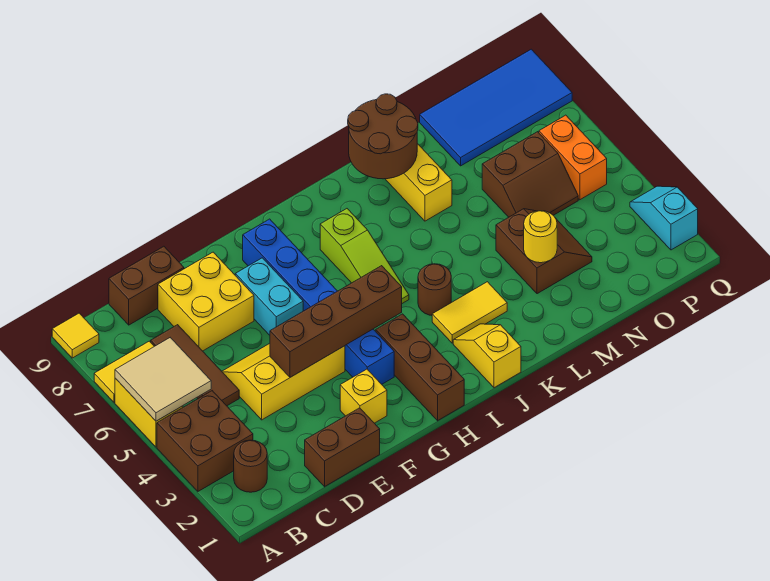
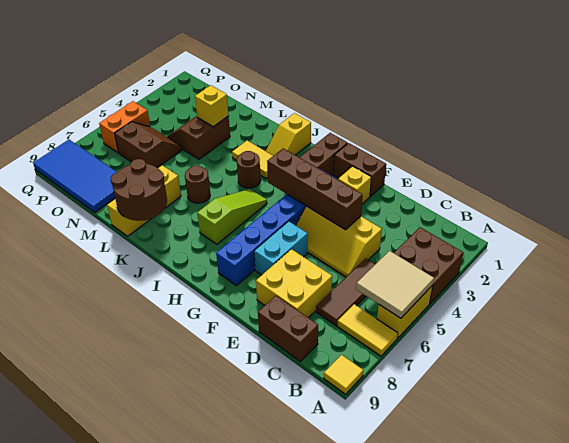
brown 1x1 round brick [234,440,267,492] -> brown 1x1 round brick moved to [185,166,210,203]
brown 1x2 brick [305,408,380,487] -> brown 1x2 brick moved to [334,143,386,196]
yellow 1x1 round brick [524,211,557,263] -> yellow 1x1 brick [195,85,228,127]
cyan 1x2 slope [630,186,698,250] -> none

